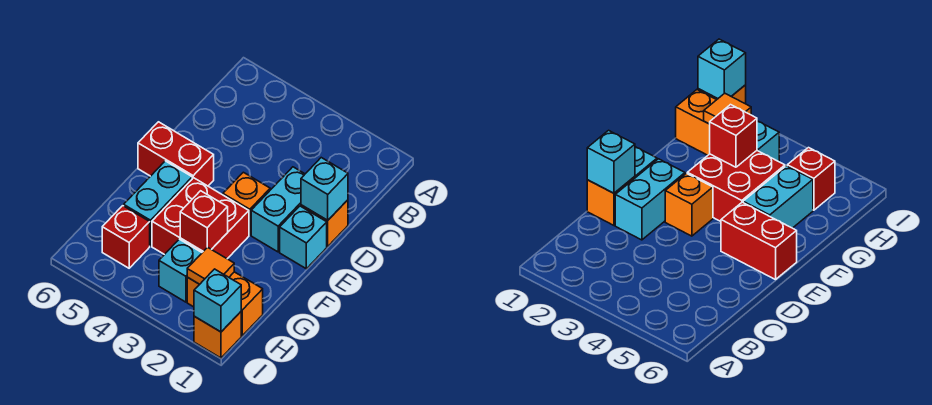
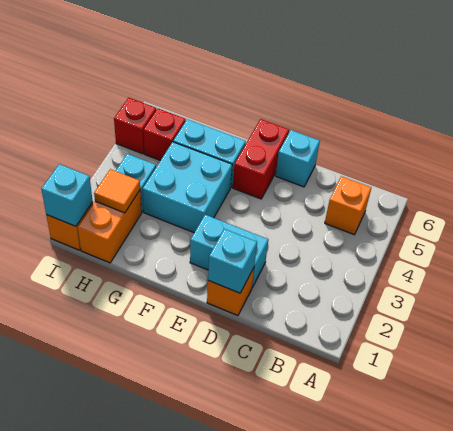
cyan 1x1 brick [280,206,327,269] -> cyan 1x1 brick moved to [276,130,320,187]
orange 1x1 brick [223,172,270,235] -> orange 1x1 brick moved to [325,176,371,235]
red 2x2 brick [152,178,249,259] -> cyan 2x2 brick [143,142,232,233]
red 1x1 brick [180,191,228,251] -> red 1x1 brick moved to [114,98,156,154]

